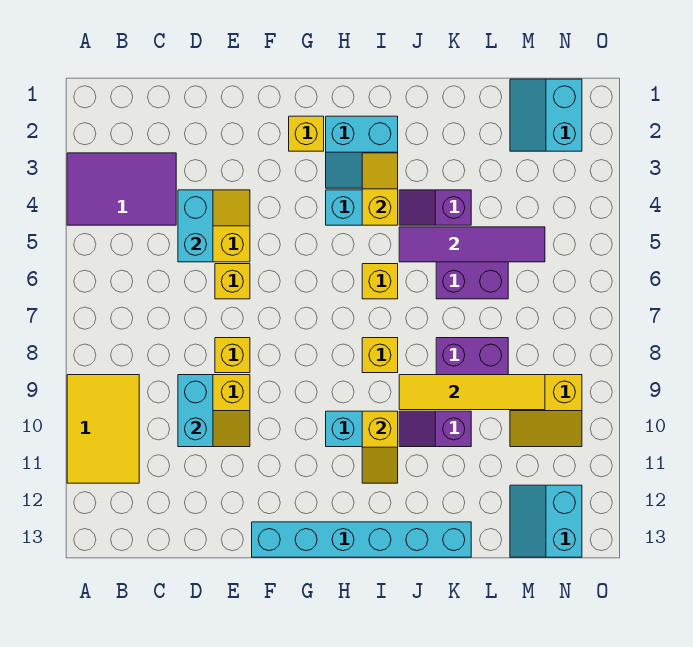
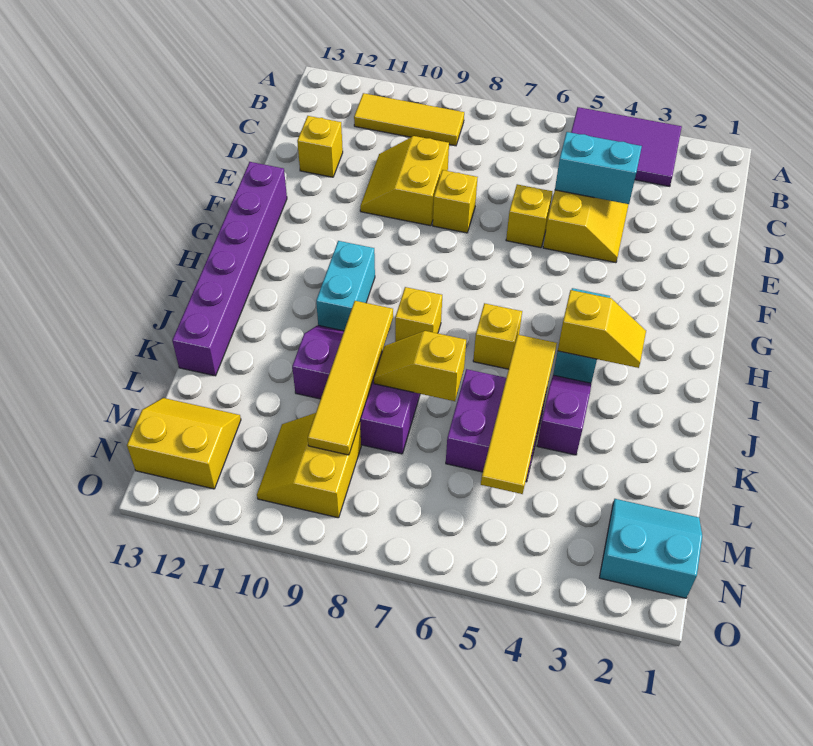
purple 2x3 tile [67,153,176,225] -> purple 2x3 tile turned to [571,107,682,186]
yellow 2x3 tile [67,375,139,483] -> yellow 1x3 tile [354,93,464,146]
cyan 1x2 brick [178,375,213,447] -> none
cyan 1x6 brick [252,522,471,557] -> purple 1x6 brick [172,162,287,376]
yellow 1x1 brick [289,116,324,151] -> yellow 1x1 brick moved to [297,116,343,177]
cyan 2x2 slope [326,116,398,188] -> none
yellow 1x2 slope [362,411,398,483] -> yellow 1x2 slope moved to [374,331,466,401]
purple 1x4 tile [399,227,545,262] -> yellow 1x4 tile [481,335,557,494]
cyan 2x2 slope [510,485,582,557] -> yellow 2x2 slope [127,398,241,489]

